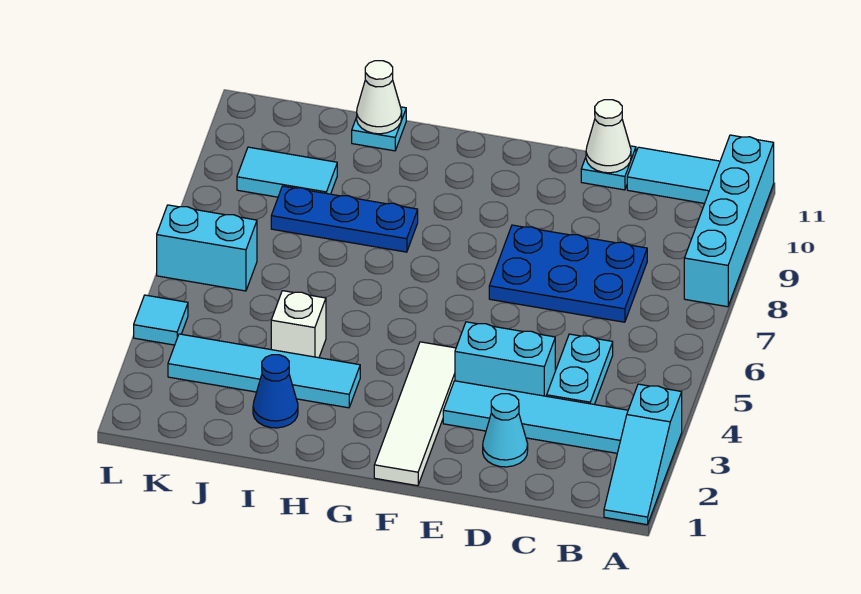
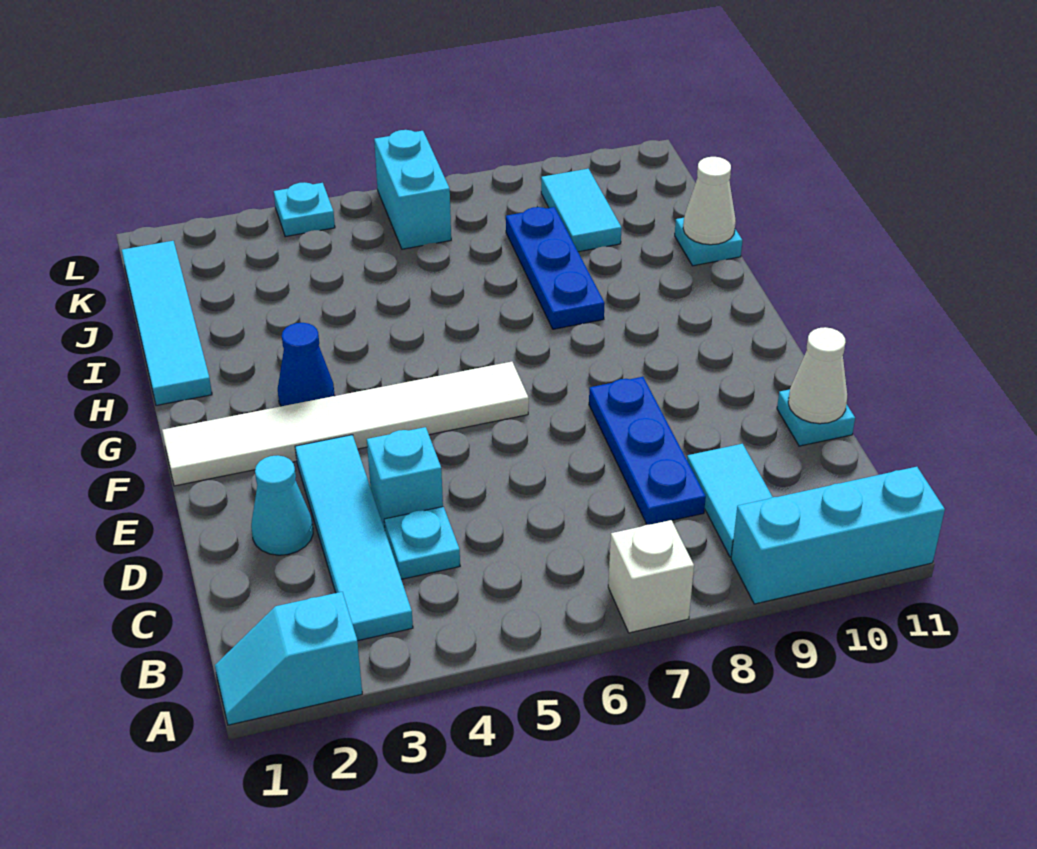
cyan 1x3 slope [604,384,682,525] -> cyan 1x2 slope [215,592,362,725]
cyan 1x4 brick [684,135,774,307] -> cyan 1x3 brick [731,467,945,604]
cyan 1x2 tile [627,147,720,203] -> cyan 1x2 tile moved to [687,444,772,557]
cyan 1x2 plate [547,334,613,404] -> cyan 1x1 plate [384,507,460,579]
blue 2x3 plate [489,225,647,322] -> blue 1x3 plate [589,377,706,525]
cyan 1x2 brick [455,322,555,396] -> cyan 1x1 brick [367,427,443,529]
white 1x4 tile [374,342,456,486] -> white 1x6 tile [162,362,529,486]
cyan 1x4 tile [168,334,360,408] -> cyan 1x4 tile moved to [122,241,212,405]
blue 1x1 cone [253,355,298,428] -> blue 1x1 cone moved to [278,323,335,406]
white 1x1 brick [271,291,326,358] -> white 1x1 brick moved to [608,520,694,633]
cyan 1x1 tile [134,295,188,345] -> cyan 1x1 plate [274,182,335,237]

